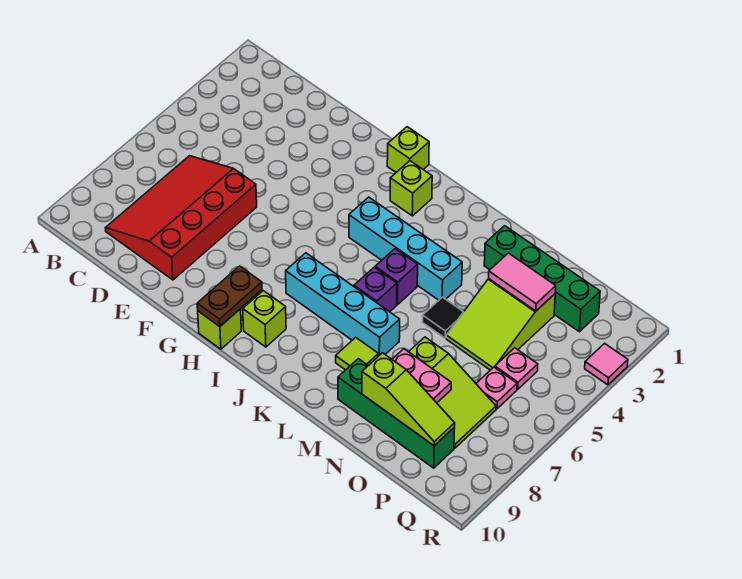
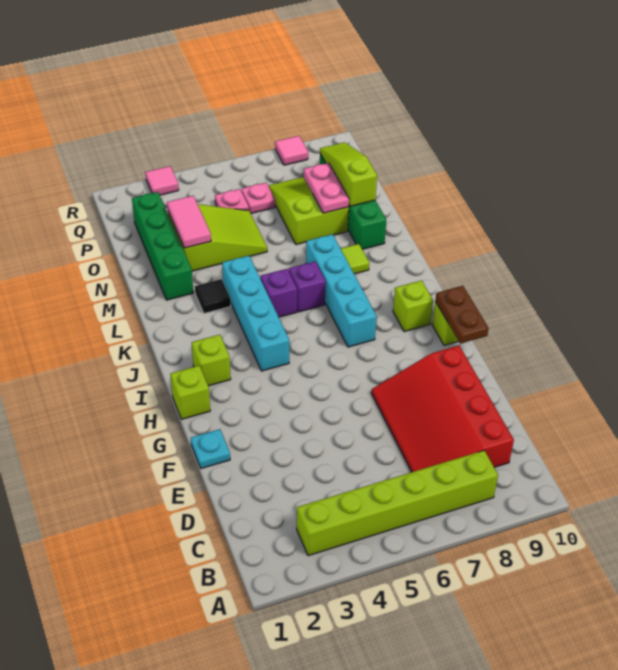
none -> lime 1x6 brick [297,450,498,556]
red 3x4 slope [106,156,257,280] -> red 3x4 slope turned to [372,346,514,472]
none -> cyan 1x1 plate [191,429,230,469]
brown 1x2 plate [197,266,262,326] -> brown 1x2 plate turned to [435,286,489,343]
black 1x1 tile [423,297,463,338] -> black 1x1 tile moved to [195,279,231,314]
none -> pink 1x1 tile [275,136,308,165]

